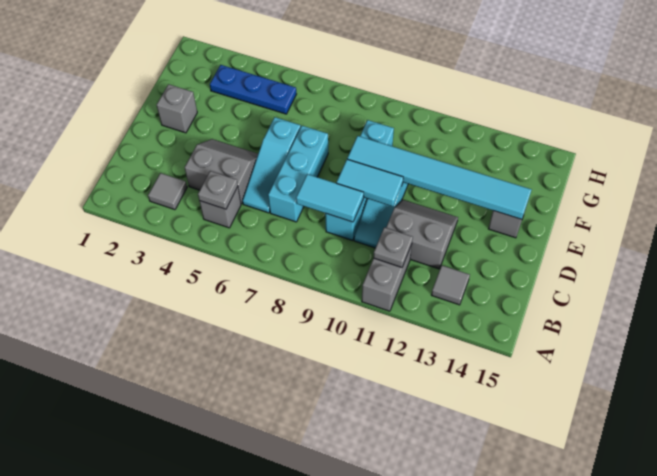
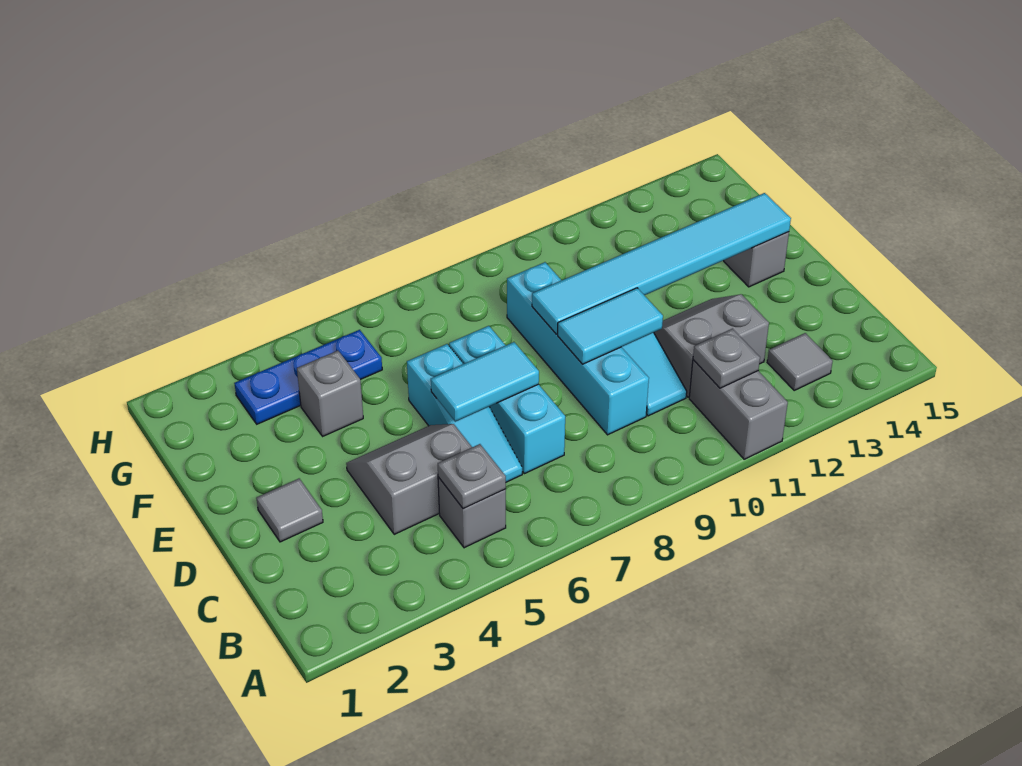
grey 1x1 tile [148,173,187,210] -> grey 1x1 tile moved to [256,479,323,542]
cyan 1x2 tile [296,174,364,222] -> cyan 1x2 tile moved to [431,342,539,422]
grey 1x1 brick [157,84,197,133] -> grey 1x1 brick moved to [297,351,363,436]

